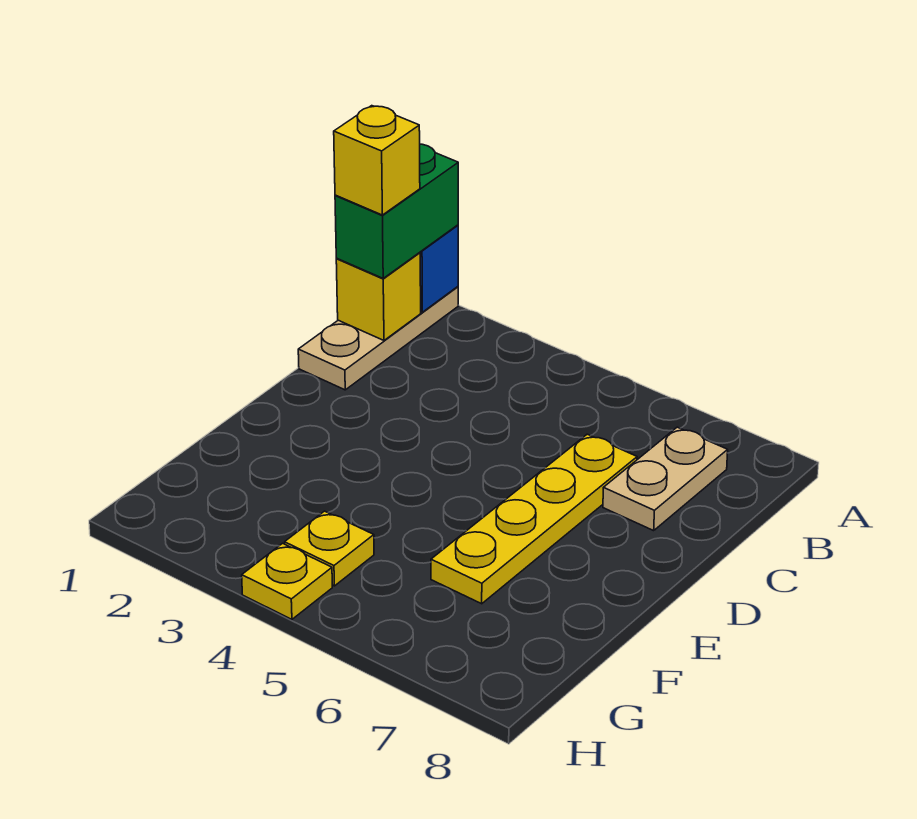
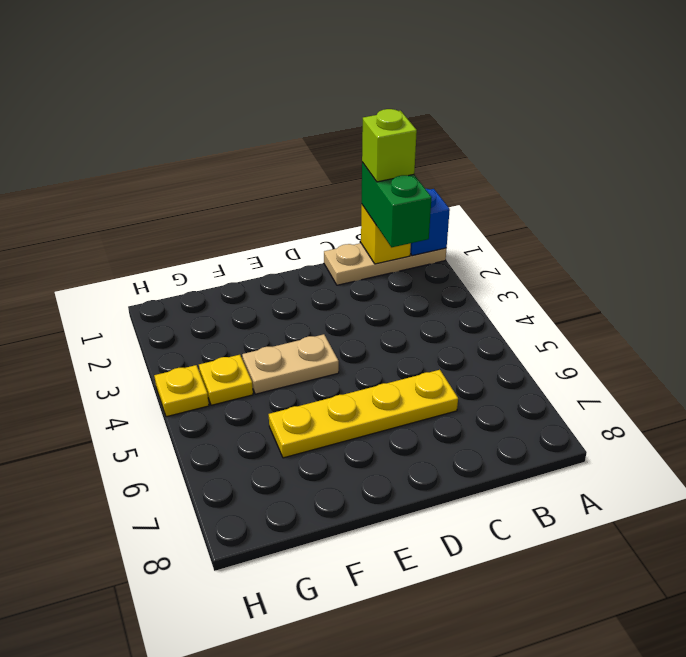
green 1x2 brick [335,144,458,278] -> green 1x2 brick turned to [362,162,432,247]
yellow 1x1 brick [334,106,420,215] -> lime 1x1 brick [362,109,417,182]
tan 1x2 plate [603,427,728,531] -> tan 1x2 plate moved to [242,334,339,394]

